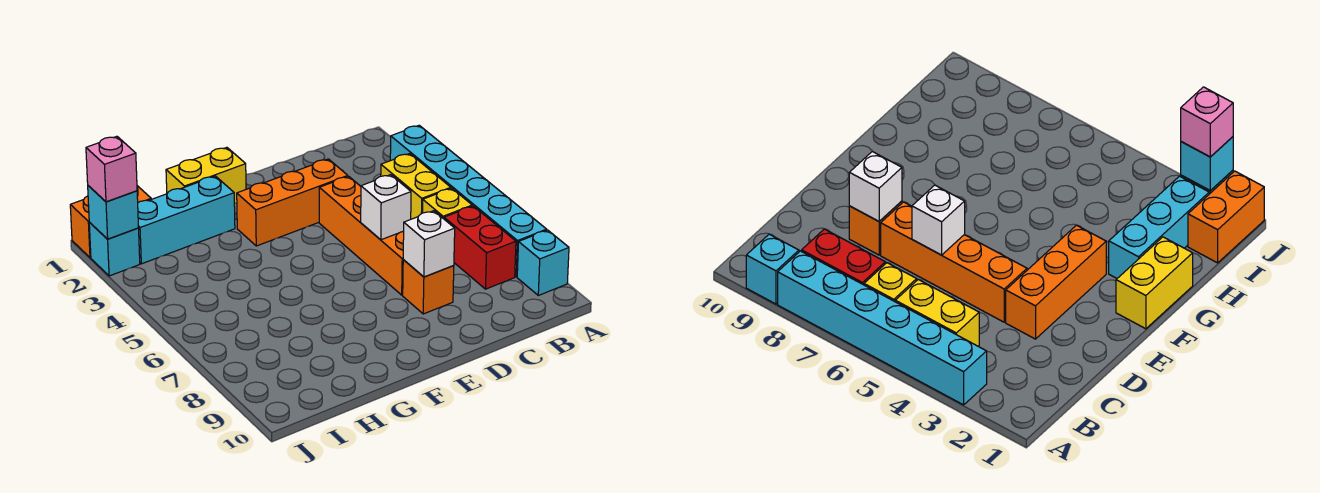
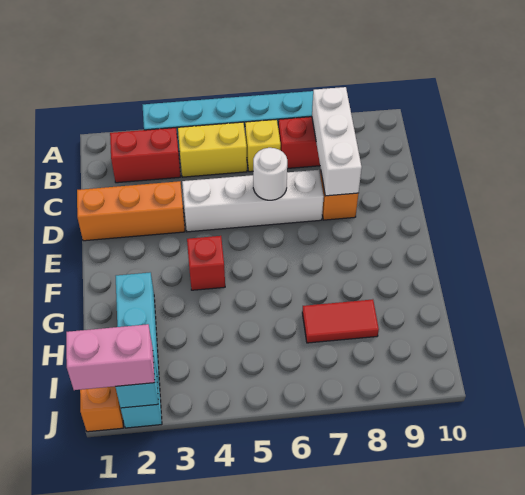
cyan 1x1 brick [517,230,569,295] -> none
none -> red 1x2 brick [110,128,181,183]
orange 1x3 brick [237,159,348,246] -> orange 1x3 brick turned to [77,181,185,241]
orange 1x4 brick [319,176,404,295] -> white 1x4 brick [182,170,324,232]
white 1x1 brick [361,175,411,240] -> white 1x1 round brick [253,148,287,200]
white 1x1 brick [403,211,455,277] -> white 1x3 brick [312,87,362,196]
yellow 1x2 brick [166,147,246,204] -> none
none -> red 1x1 brick [187,236,225,290]
none -> red 1x2 tile [302,299,379,343]
pink 1x1 brick [86,136,137,202] -> pink 1x2 brick [66,324,155,390]

